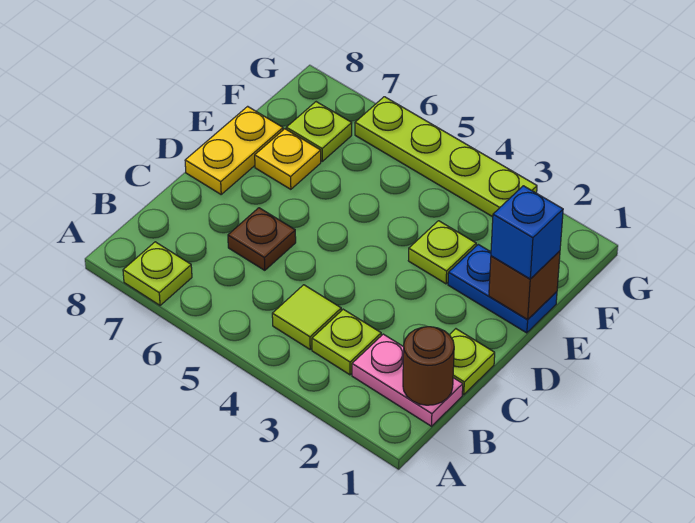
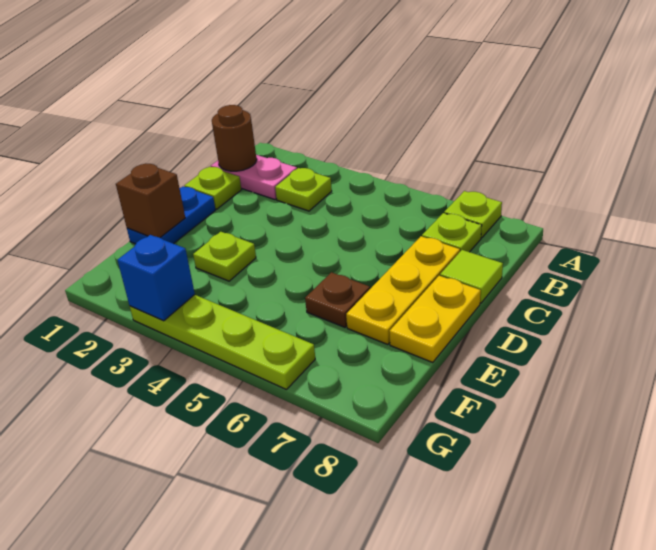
lime 1x1 tile [272,285,341,349] -> lime 1x1 tile moved to [440,250,503,303]
brown 1x1 plate [228,208,296,270] -> brown 1x1 plate moved to [305,272,370,327]
blue 1x2 plate [448,244,557,333] -> blue 1x2 plate turned to [127,187,215,244]
blue 1x1 brick [491,186,563,279] -> blue 1x1 brick moved to [118,235,195,321]
yellow 1x1 plate [255,129,321,189] -> yellow 1x3 plate [346,236,460,345]
lime 1x1 plate [286,102,352,161] -> lime 1x1 plate moved to [422,213,482,252]

